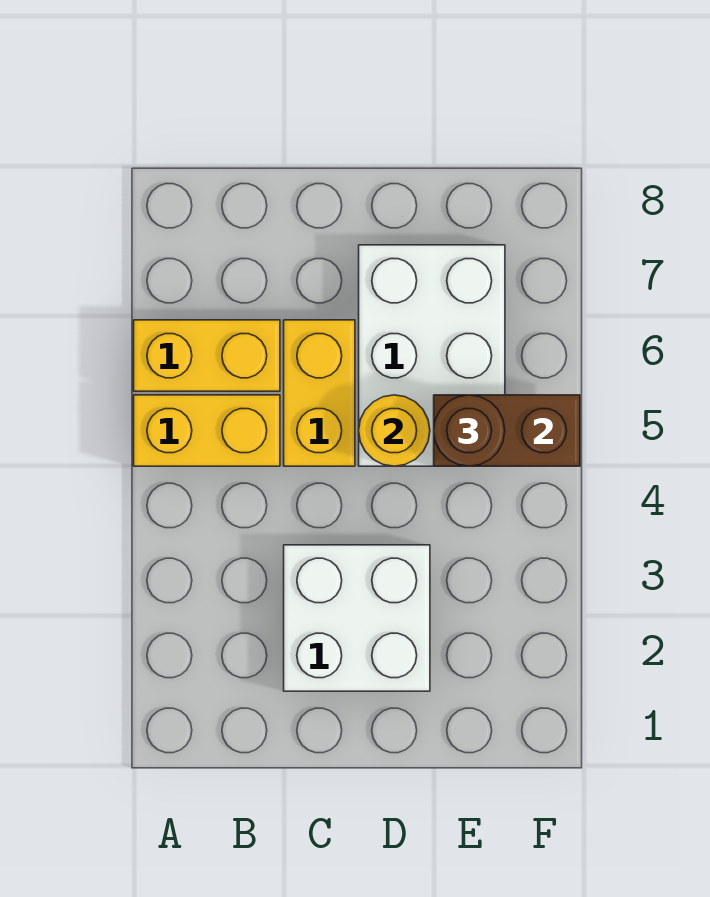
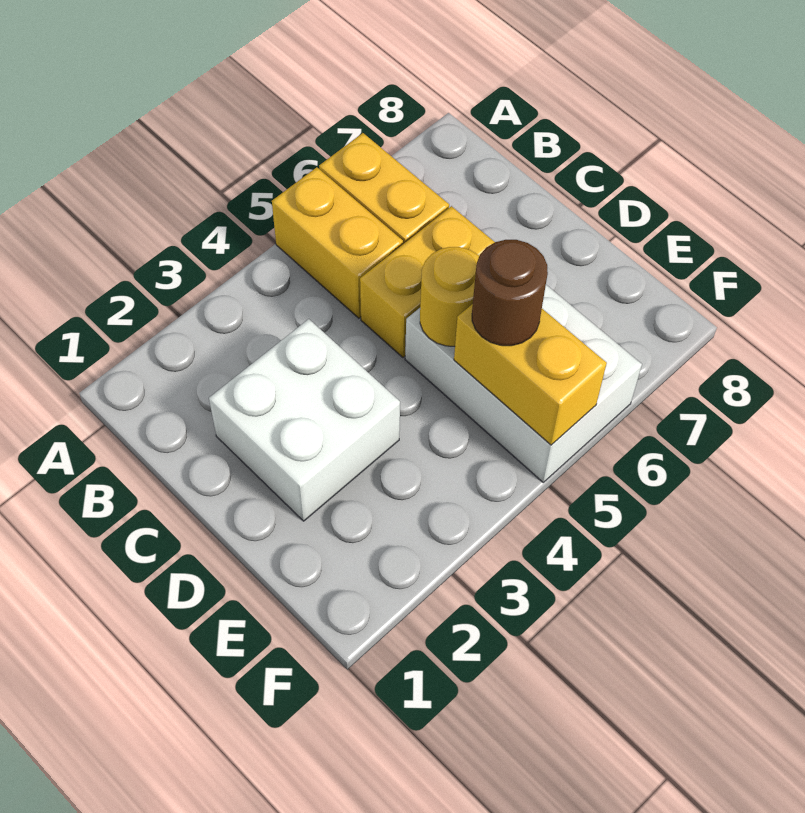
white 2x3 brick [359,245,505,466] -> white 2x3 brick turned to [405,285,642,482]
brown 1x2 brick [434,395,580,466] -> yellow 1x2 brick [454,304,607,445]

